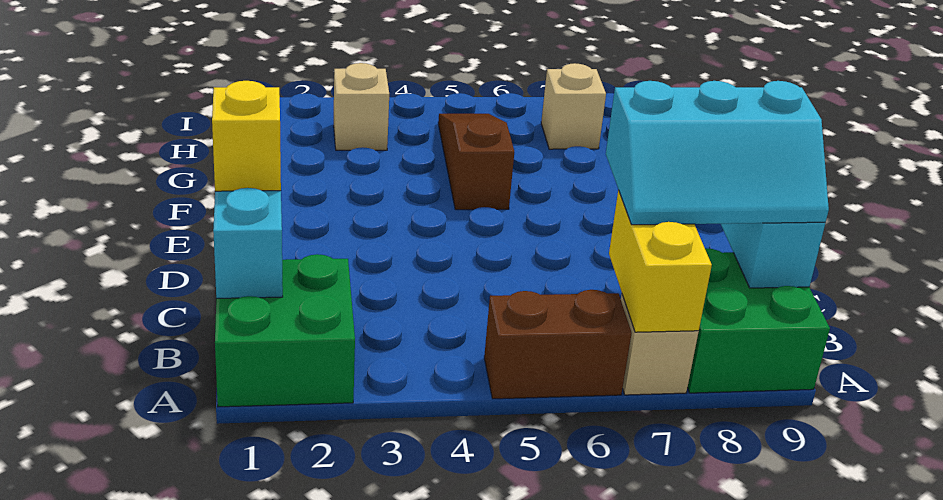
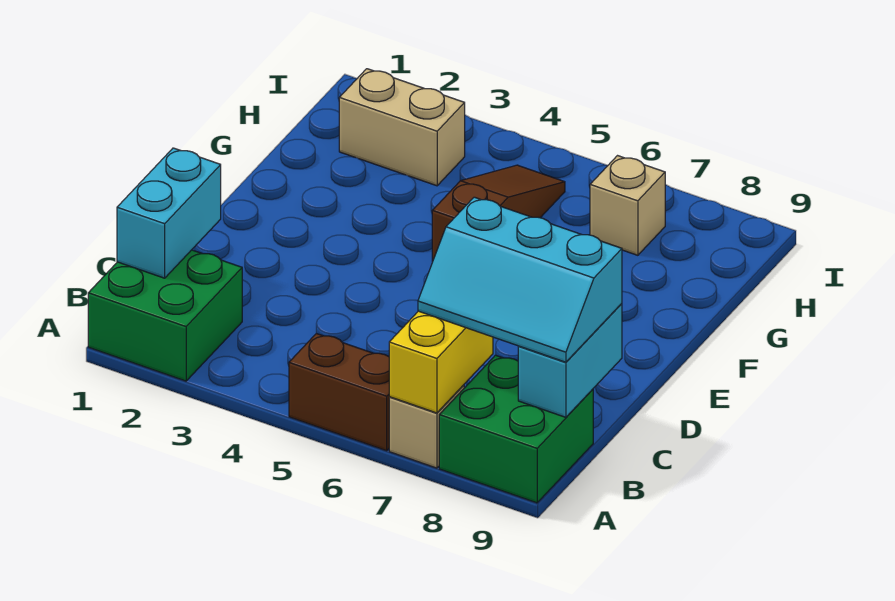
yellow 1x1 brick [212,81,281,191] -> none
tan 1x1 brick [334,63,389,150] -> tan 1x2 brick [339,69,465,186]

